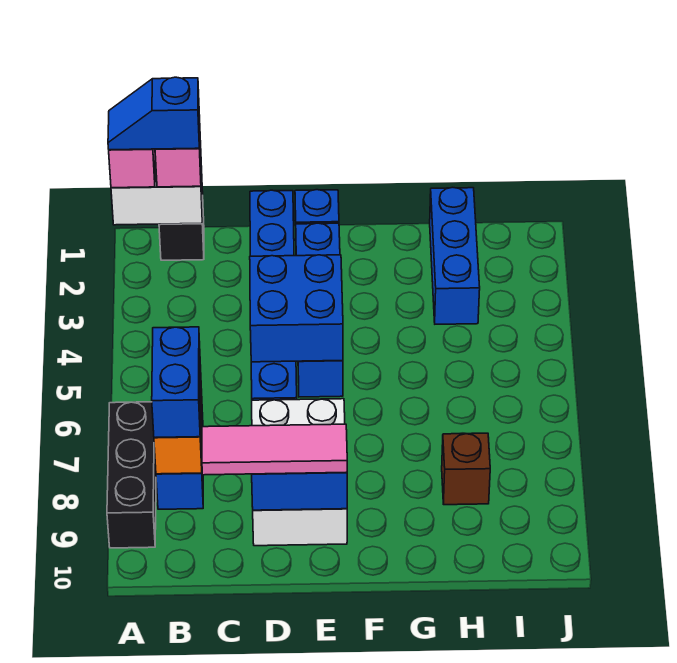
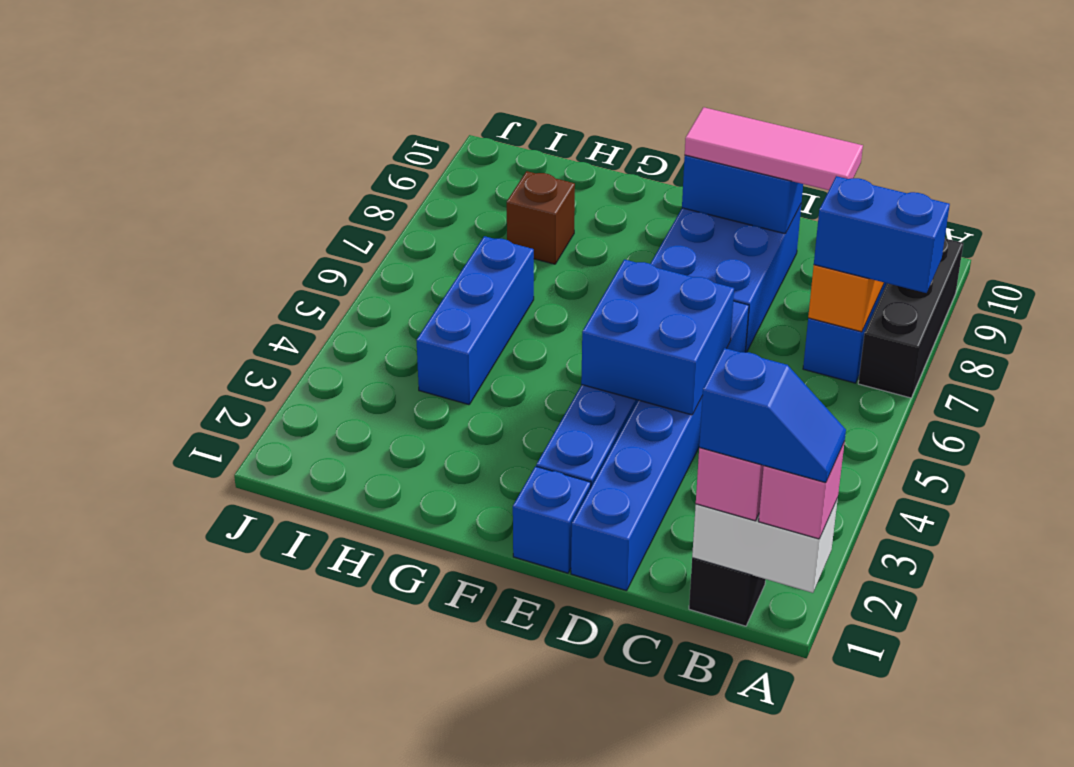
blue 1x2 brick [152,327,200,438] -> blue 1x2 brick turned to [814,176,950,293]
white 2x3 brick [252,399,347,546] -> blue 2x3 brick [651,205,801,352]
blue 1x3 brick [430,187,480,324] -> blue 1x3 brick moved to [416,236,534,405]

